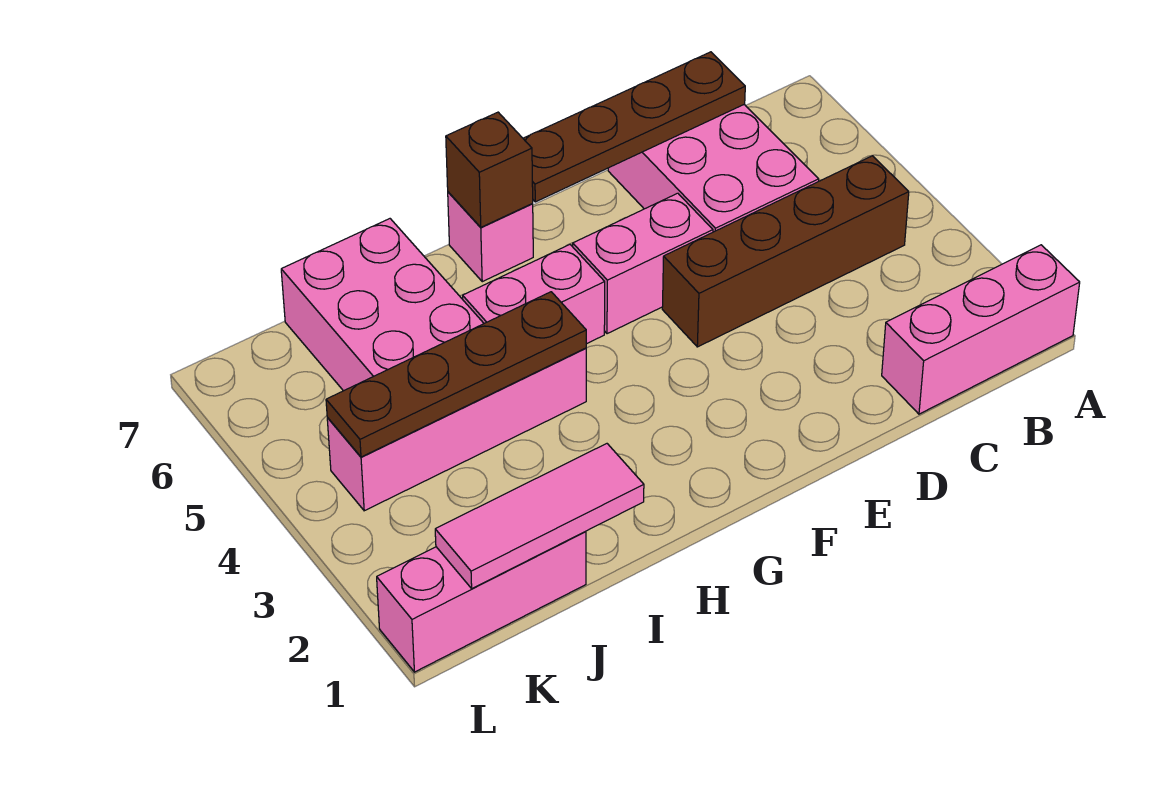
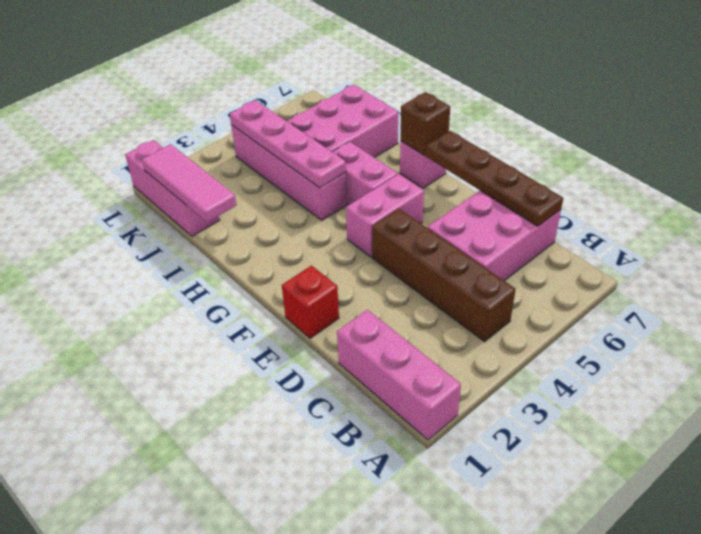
none -> red 1x1 brick [282,266,339,338]
pink 1x2 brick [573,193,713,334] -> pink 1x2 brick turned to [346,174,424,257]
brown 1x4 plate [326,292,586,457] -> pink 1x4 plate [230,100,346,188]

